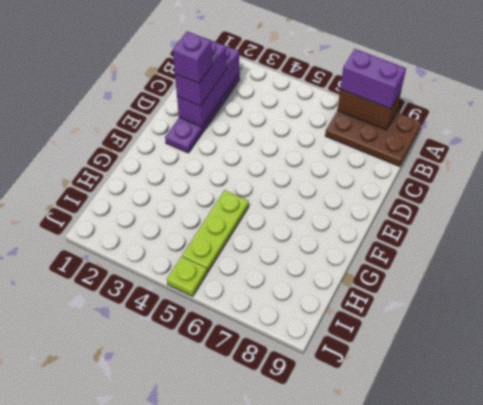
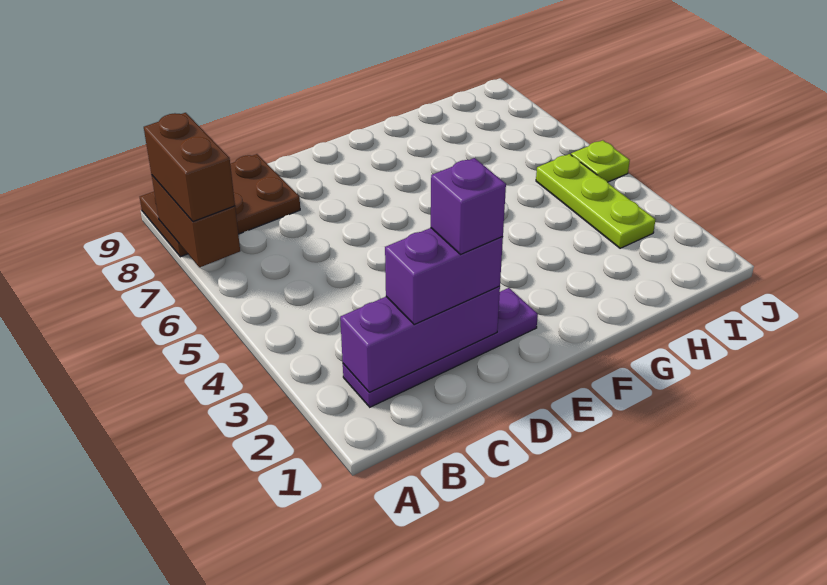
brown 2x3 plate [325,111,422,167] -> brown 2x3 plate turned to [140,154,300,257]
purple 1x2 brick [340,49,406,109] -> brown 1x2 brick [144,113,235,222]
lime 1x3 plate [182,190,249,273] -> lime 1x3 plate turned to [536,154,655,248]

